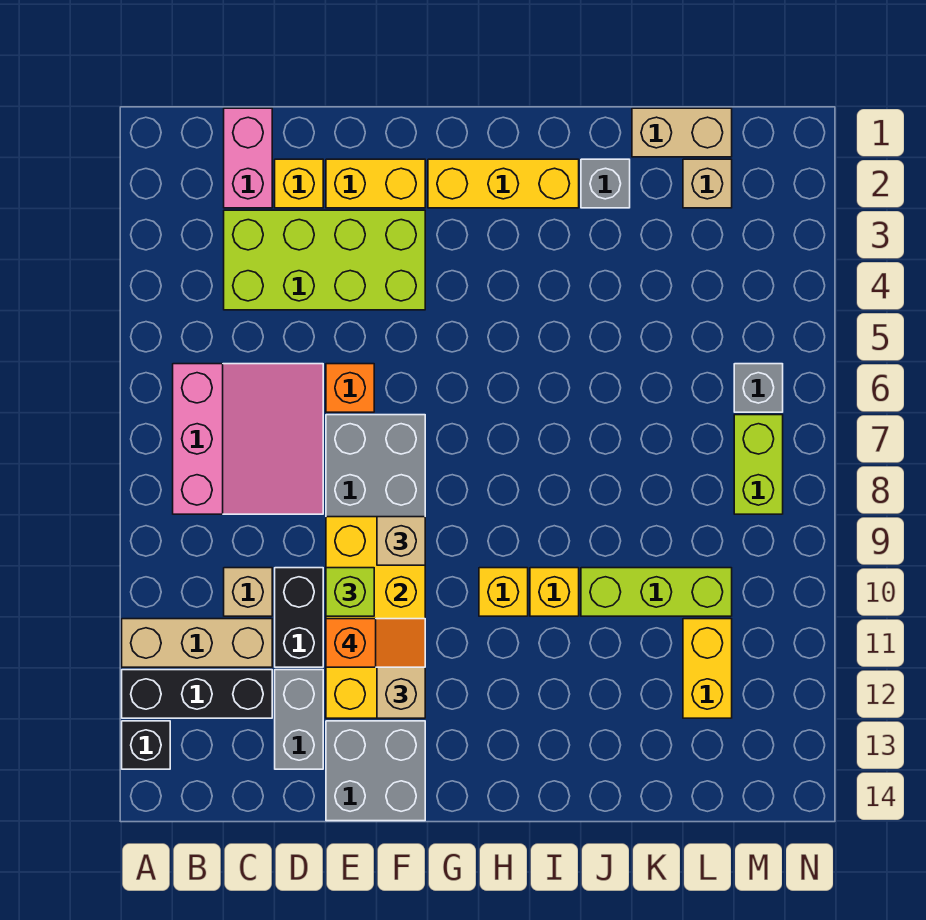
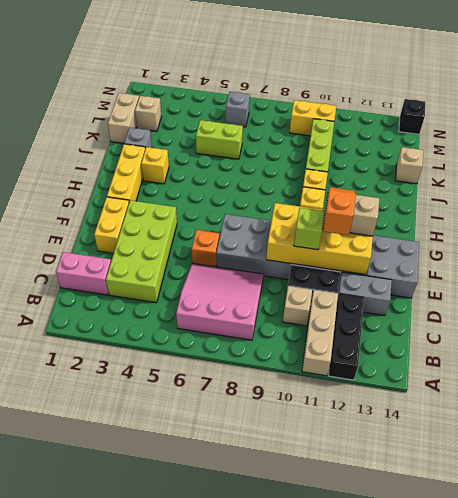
black 1x1 brick [122,721,170,769] -> black 1x1 brick moved to [399,99,425,134]
yellow 1x1 brick [275,159,323,208] -> yellow 1x1 brick moved to [141,147,169,184]
tan 1x1 brick [377,517,425,565] -> tan 1x1 brick moved to [395,147,423,184]
yellow 1x2 brick [683,619,732,718] -> yellow 1x2 brick moved to [290,100,336,136]
lime 1x2 brick [734,415,783,514] -> lime 1x2 brick moved to [196,120,243,159]

